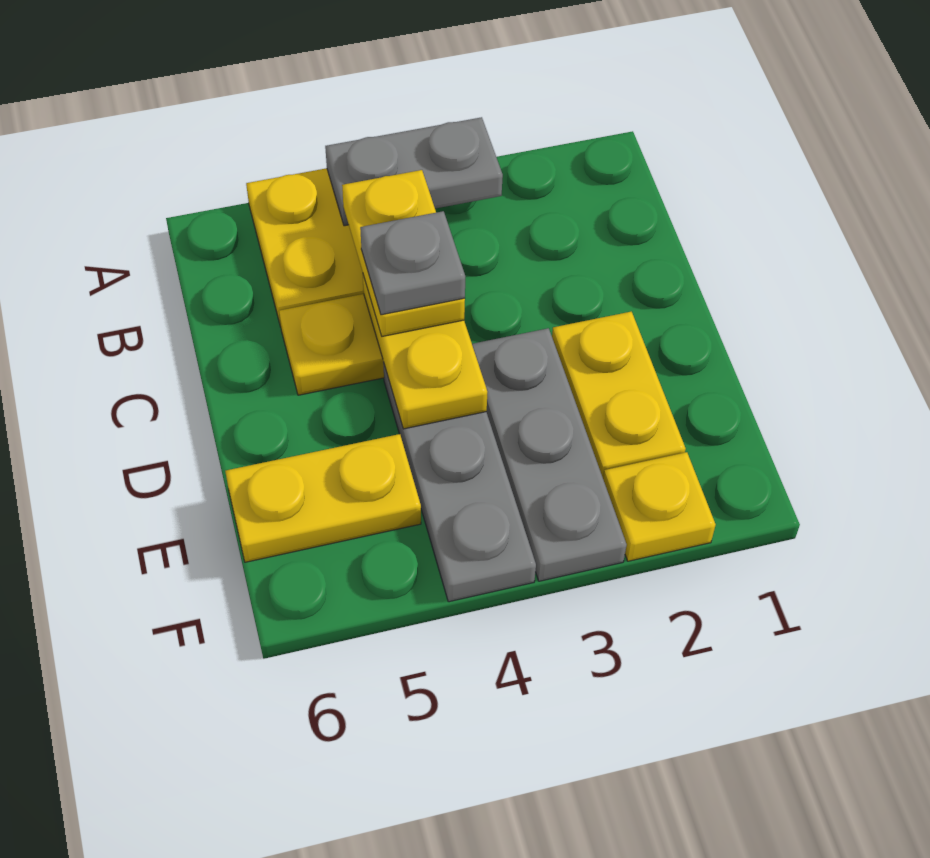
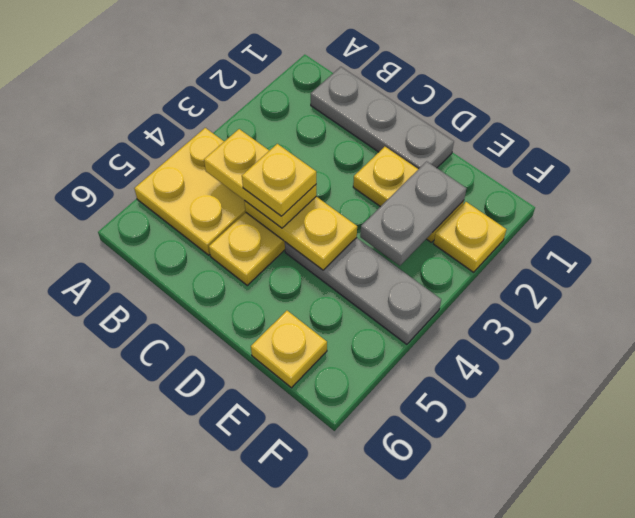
grey 1x2 plate [325,117,503,226] -> grey 1x2 plate moved to [360,161,466,266]
grey 1x1 plate [360,211,465,315] -> yellow 1x1 plate [242,144,316,216]
grey 1x3 plate [472,328,627,581] -> grey 1x3 plate moved to [311,67,454,169]
yellow 1x2 plate [225,434,421,562] -> yellow 1x1 plate [251,311,327,388]

